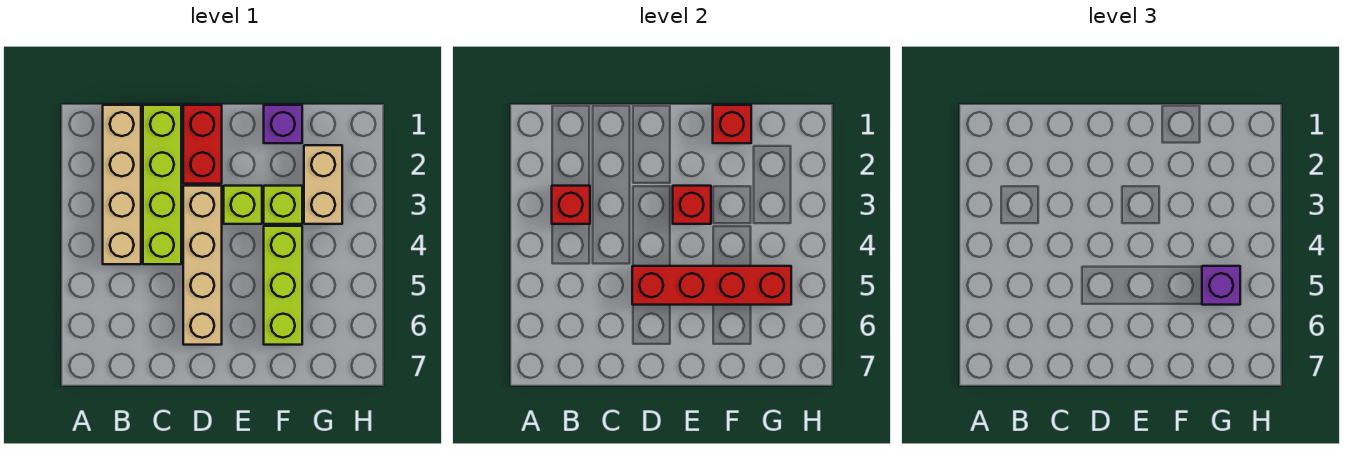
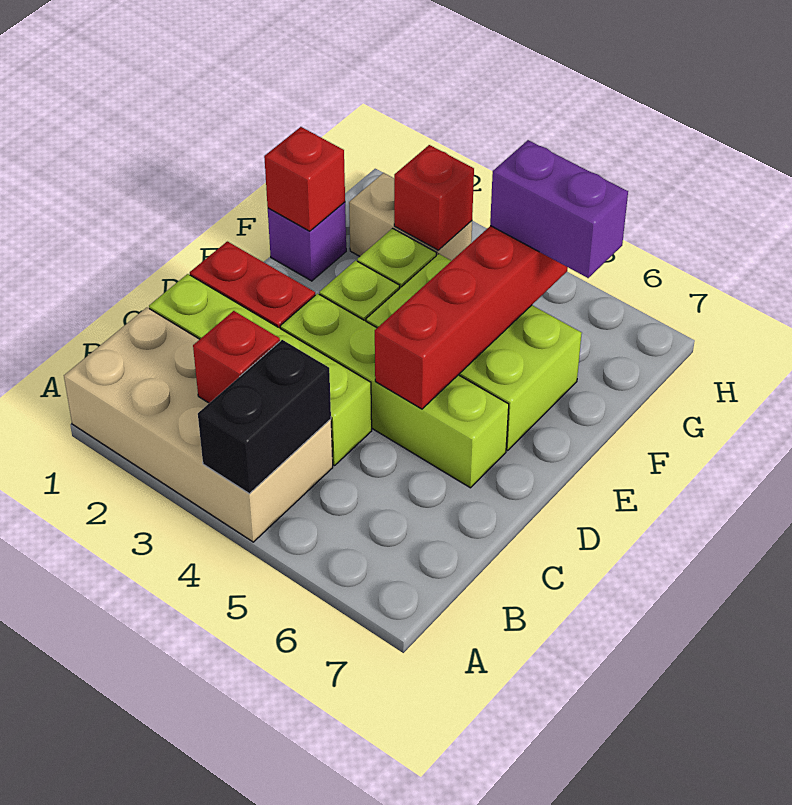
none -> black 1x2 brick [198,340,331,494]
tan 1x4 brick [103,105,141,264] -> tan 2x4 brick [64,308,333,542]
tan 1x4 brick [183,186,222,345] -> lime 1x4 brick [280,294,509,488]
red 1x1 brick [673,186,711,224] -> red 1x1 brick moved to [394,145,474,250]
lime 1x3 brick [264,226,302,345] -> lime 2x3 brick [366,254,582,451]
purple 1x1 brick [1202,266,1240,305] -> purple 1x2 brick [490,140,628,278]

